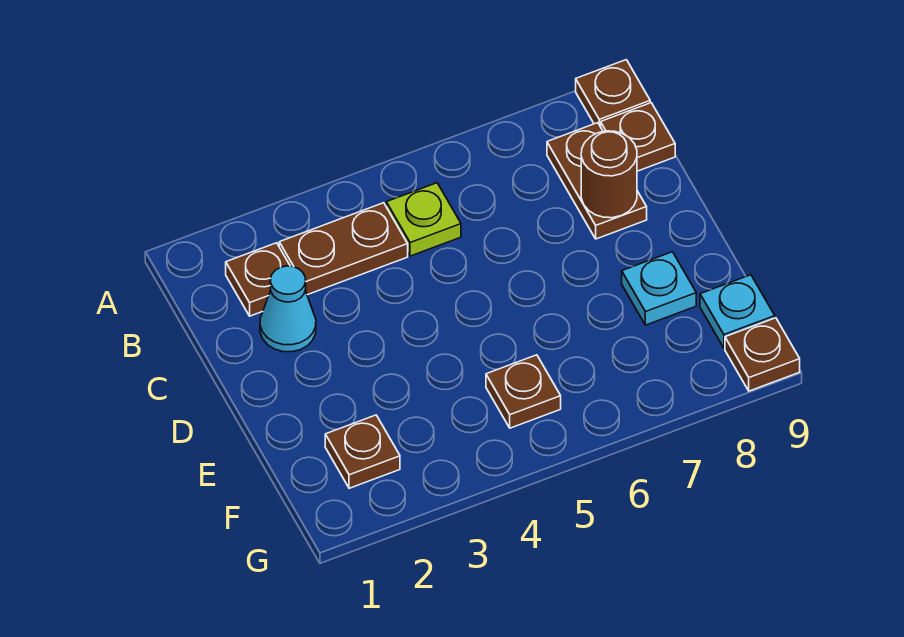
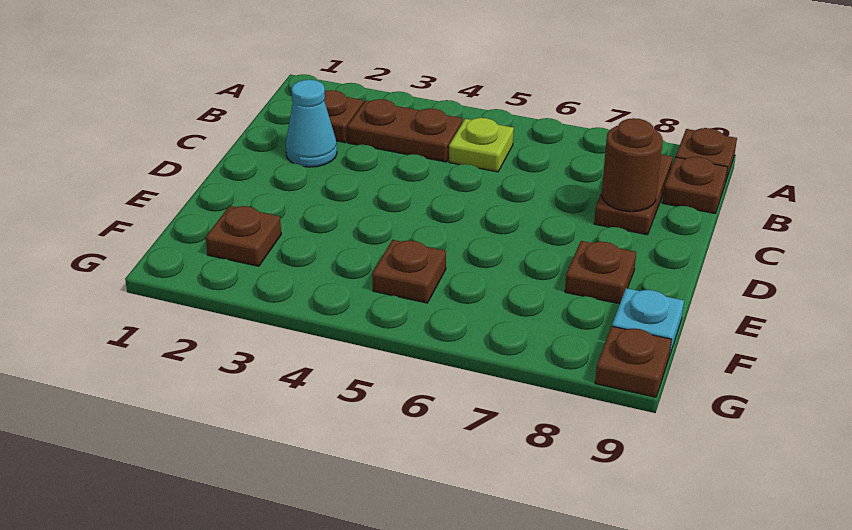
cyan 1x1 plate [622,252,696,325] -> brown 1x1 plate [565,241,636,304]

